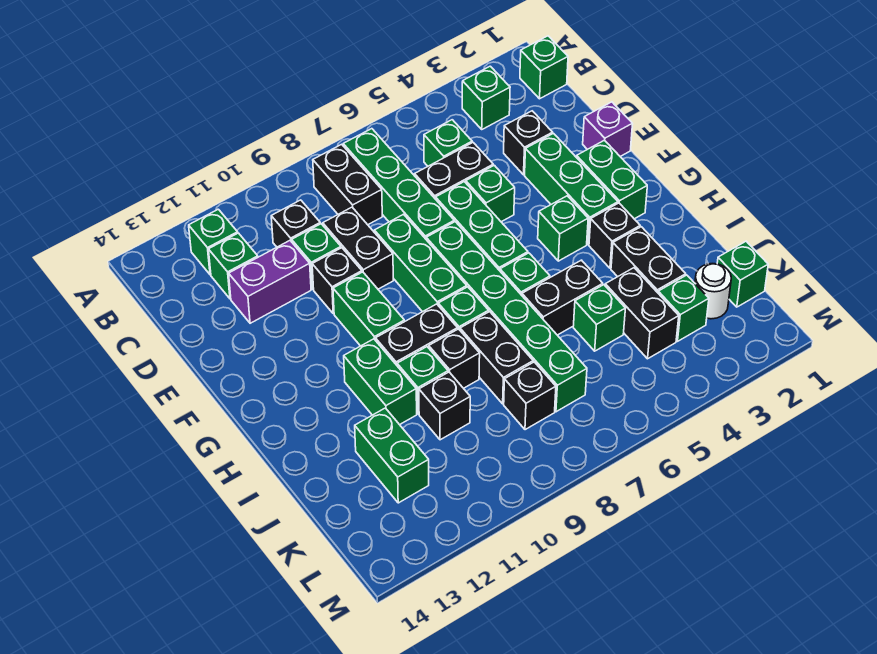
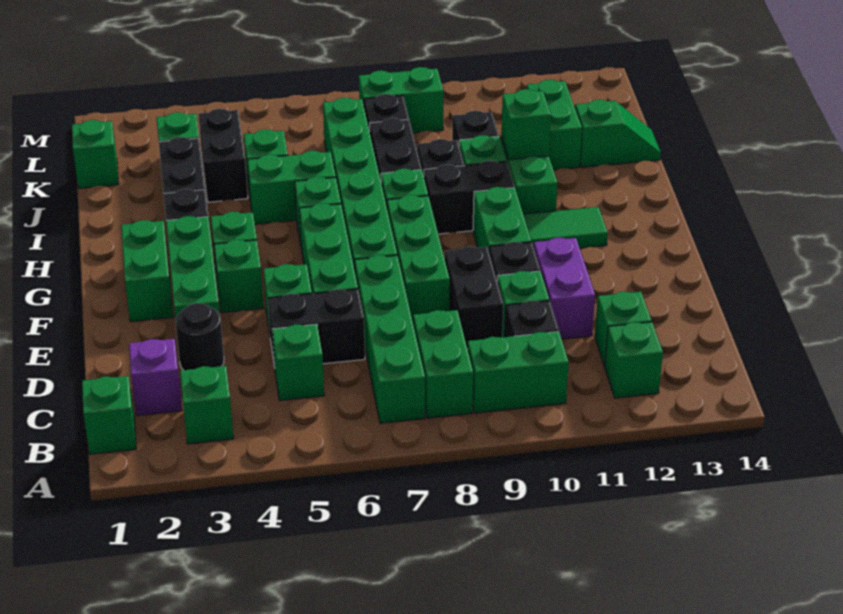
black 1x2 brick [313,144,382,225] -> green 1x2 brick [413,310,473,418]
none -> green 1x2 brick [468,332,569,413]
black 1x1 brick [504,111,553,175] -> black 1x1 round brick [176,303,224,370]
purple 1x2 brick [229,241,311,323] -> purple 1x2 brick turned to [534,238,595,339]
purple 1x1 brick [583,102,633,156] -> purple 1x1 brick moved to [129,339,182,416]
none -> green 1x1 brick [214,240,264,313]
none -> green 1x2 tile [523,207,608,248]
black 1x2 brick [522,260,603,335] -> green 1x2 brick [247,151,336,224]
none -> green 1x1 brick [501,89,551,160]
none -> green 1x2 slope [575,100,661,167]
white 1x1 round brick [695,264,731,319] -> none
none -> green 1x2 brick [359,67,444,133]

